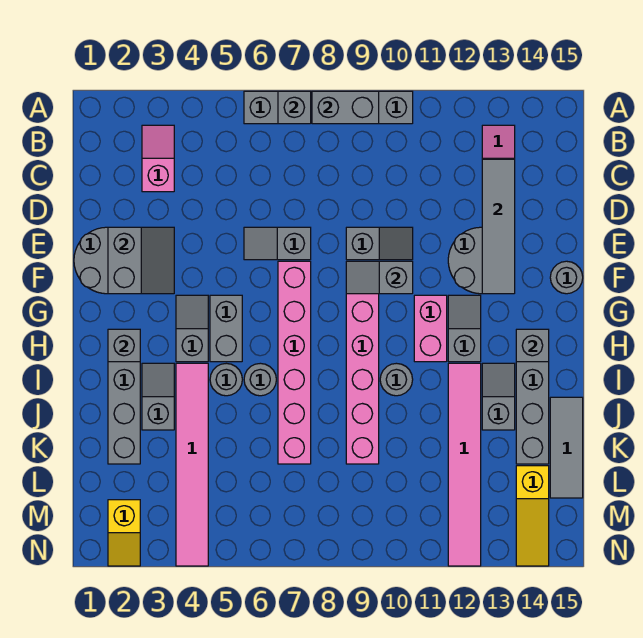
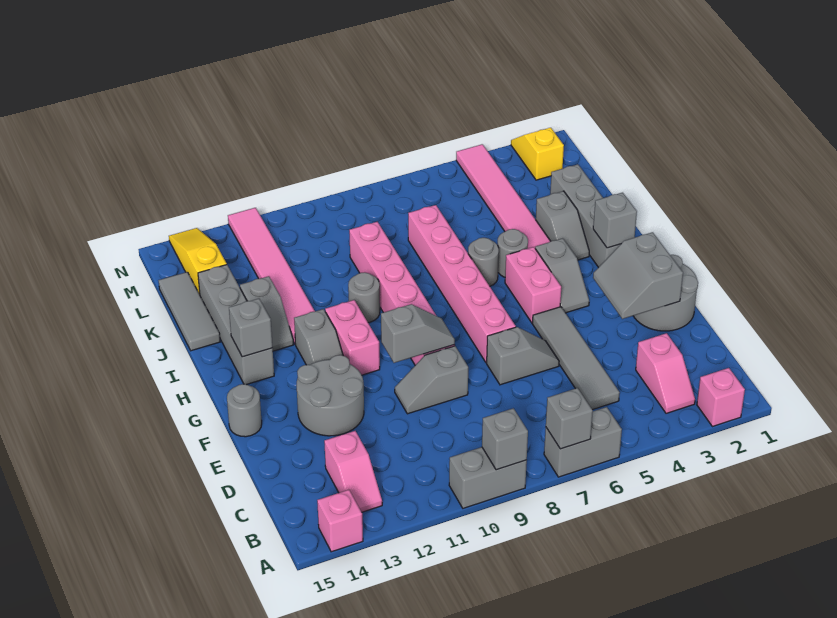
none -> pink 1x1 brick [697,368,745,427]
grey 1x2 brick [312,91,379,124] -> grey 1x1 brick [482,408,528,470]
none -> pink 1x1 brick [317,490,363,552]
grey 1x4 tile [482,159,515,294] -> grey 1x4 tile moved to [533,307,620,410]
grey 1x2 brick [210,295,242,362] -> pink 1x2 brick [505,247,561,323]

